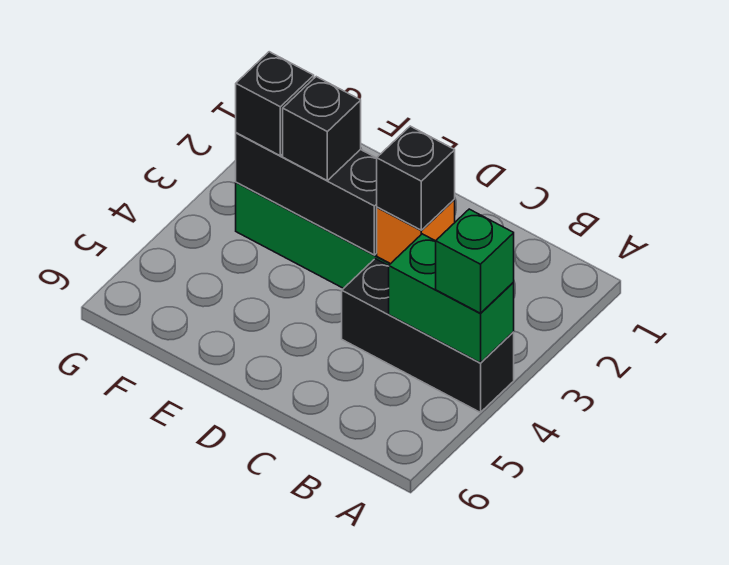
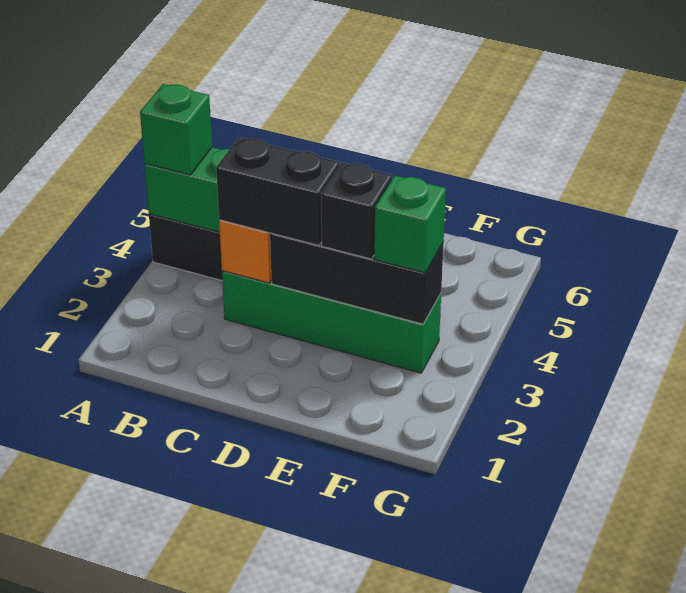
black 1x1 brick [377,126,455,230] -> black 1x2 brick [216,138,339,245]
black 1x1 brick [236,52,314,156] -> green 1x1 brick [374,176,446,273]

